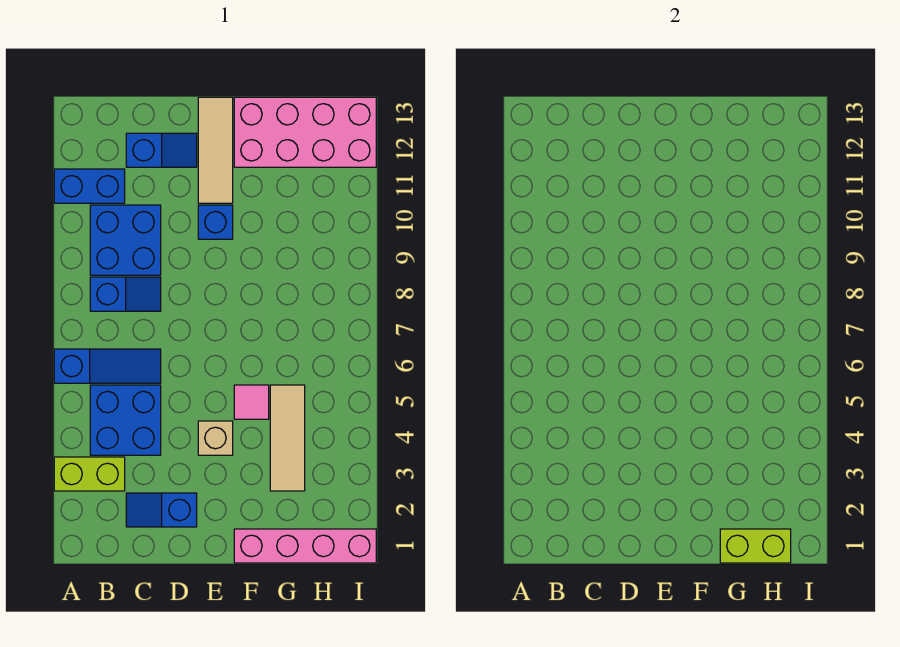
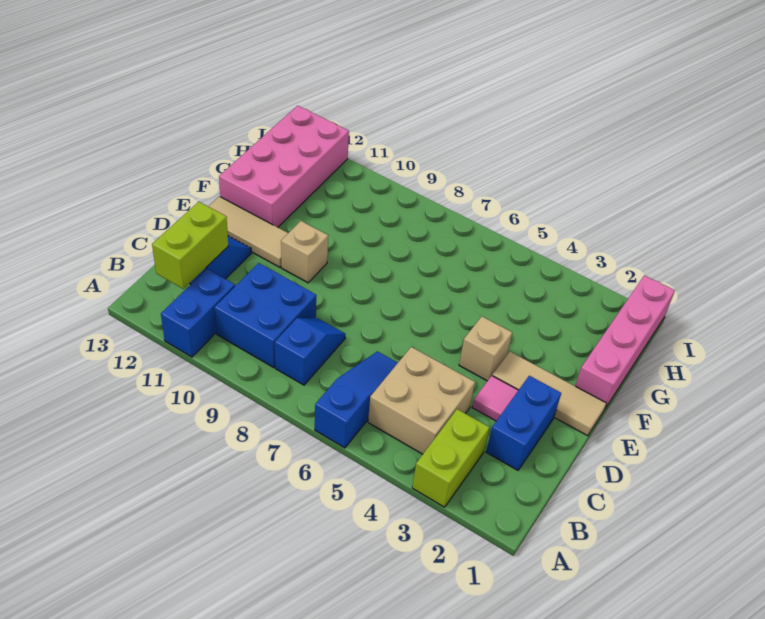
blue 2x2 brick [90,385,161,455] -> tan 2x2 brick [368,347,475,454]
blue 1x2 slope [126,493,197,527] -> blue 1x2 brick [486,376,561,470]
blue 1x1 brick [198,205,233,239] -> tan 1x1 brick [281,221,328,283]
pink 1x1 tile [234,385,269,419] -> pink 1x1 tile moved to [472,376,518,421]
lime 1x2 brick [720,529,791,563] -> lime 1x2 brick moved to [152,202,228,289]
tan 1x3 tile [270,385,305,491] -> tan 1x3 tile moved to [492,352,607,436]

